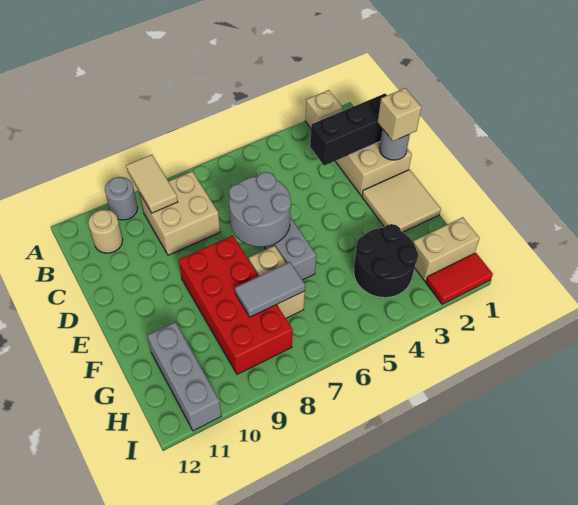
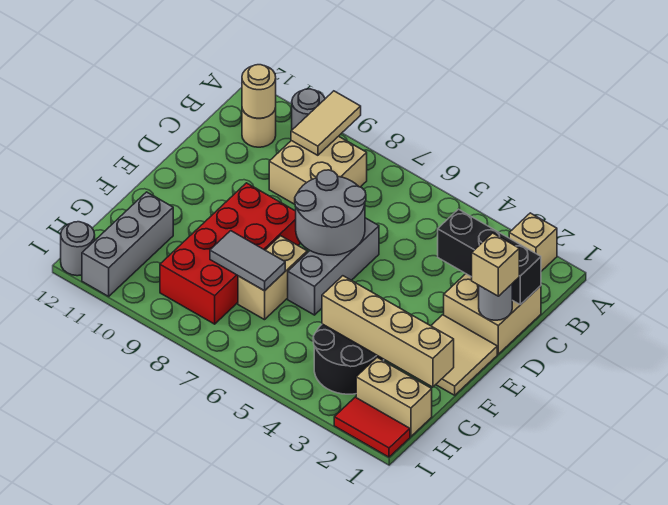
none -> tan 1x1 round brick [242,65,276,118]
none -> tan 1x4 brick [322,276,454,387]
none -> grey 1x1 round brick [61,222,95,276]

